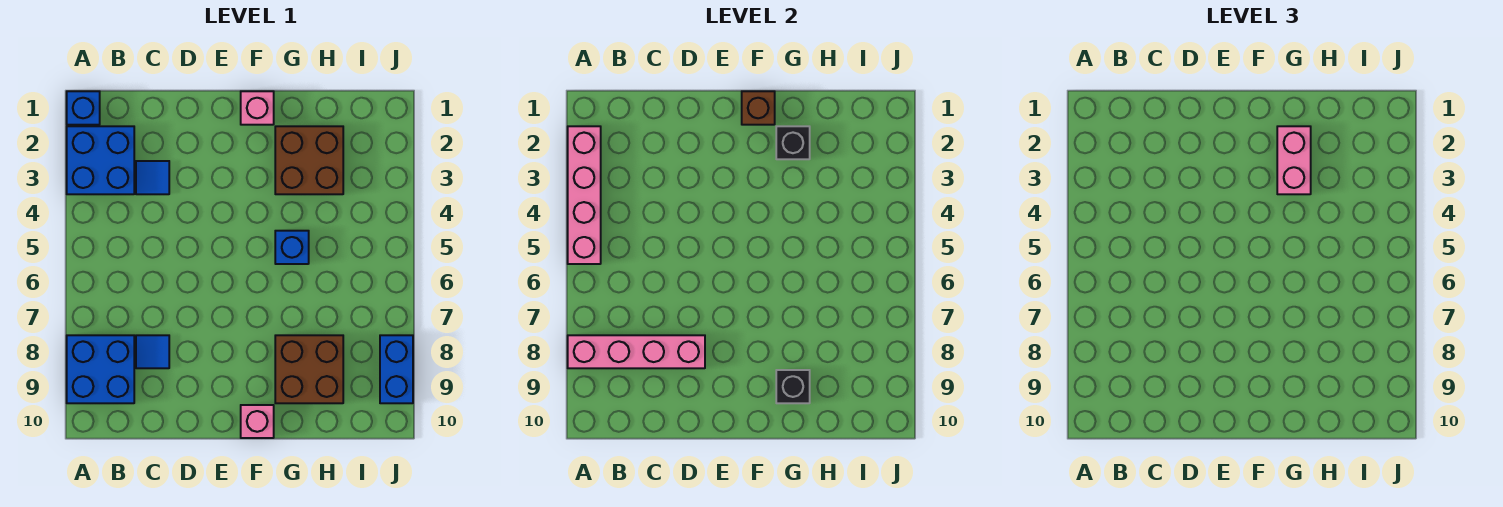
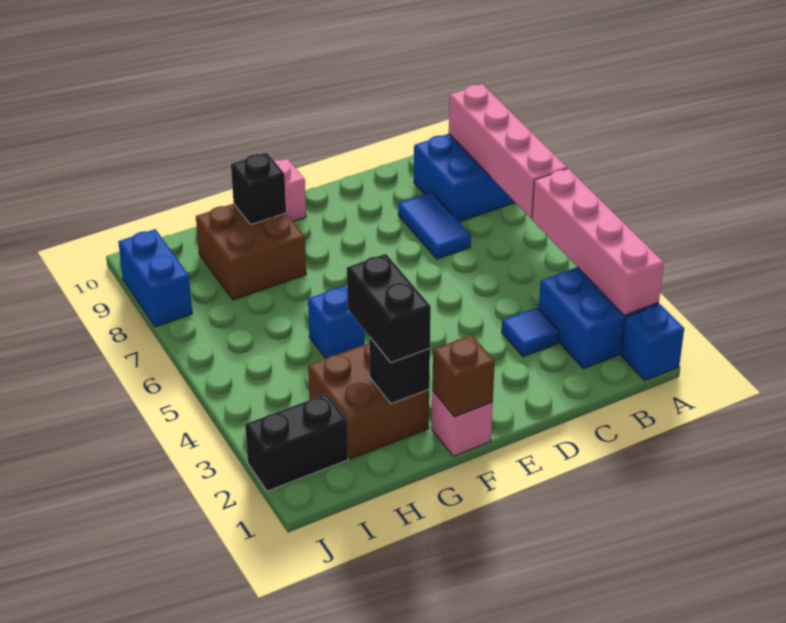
pink 1x4 brick [568,335,705,368] -> pink 1x4 brick turned to [449,84,567,218]
blue 1x1 tile [136,335,169,368] -> blue 1x2 tile [398,192,471,259]
pink 1x2 brick [1277,126,1311,194] -> black 1x2 brick [347,254,431,363]
none -> black 1x2 brick [245,394,348,491]

